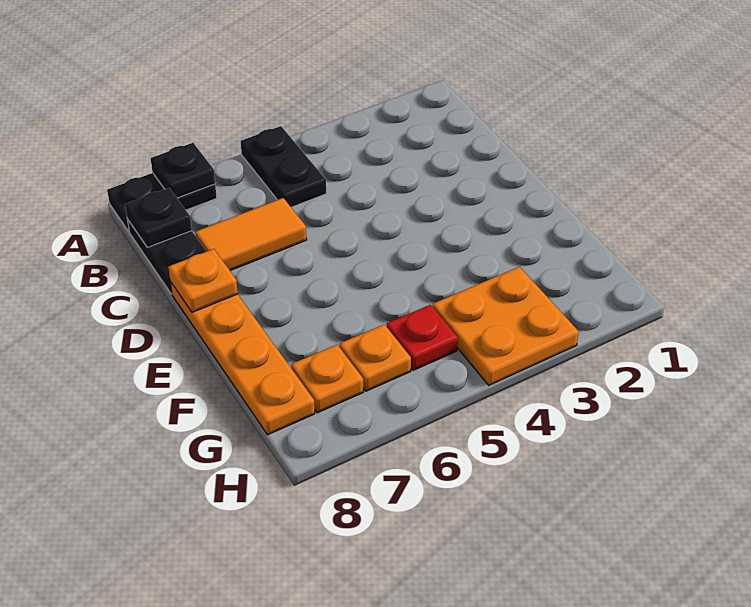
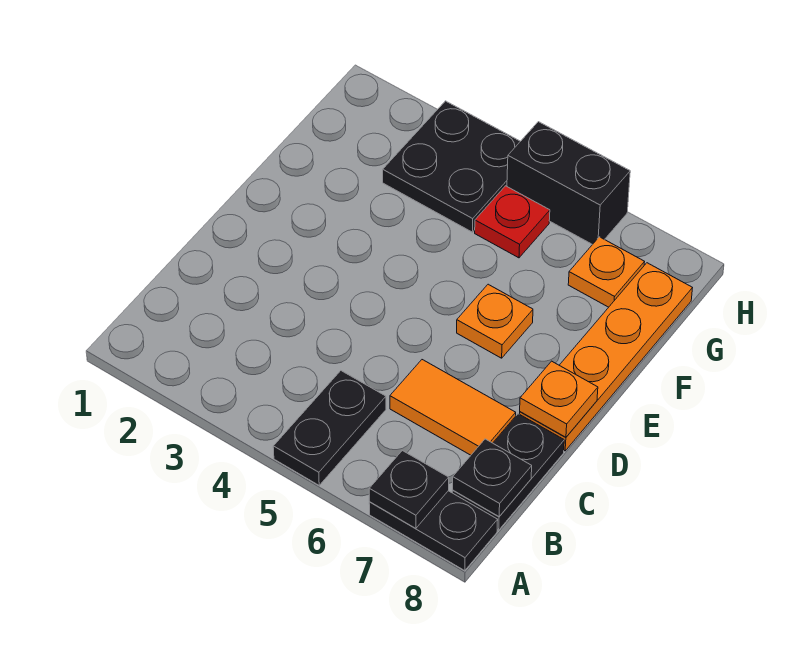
orange 2x2 plate [433,267,579,385] -> black 2x2 plate [383,101,520,232]
orange 1x1 plate [340,324,411,391] -> orange 1x1 plate moved to [457,284,533,358]
none -> black 1x2 brick [507,122,630,245]

